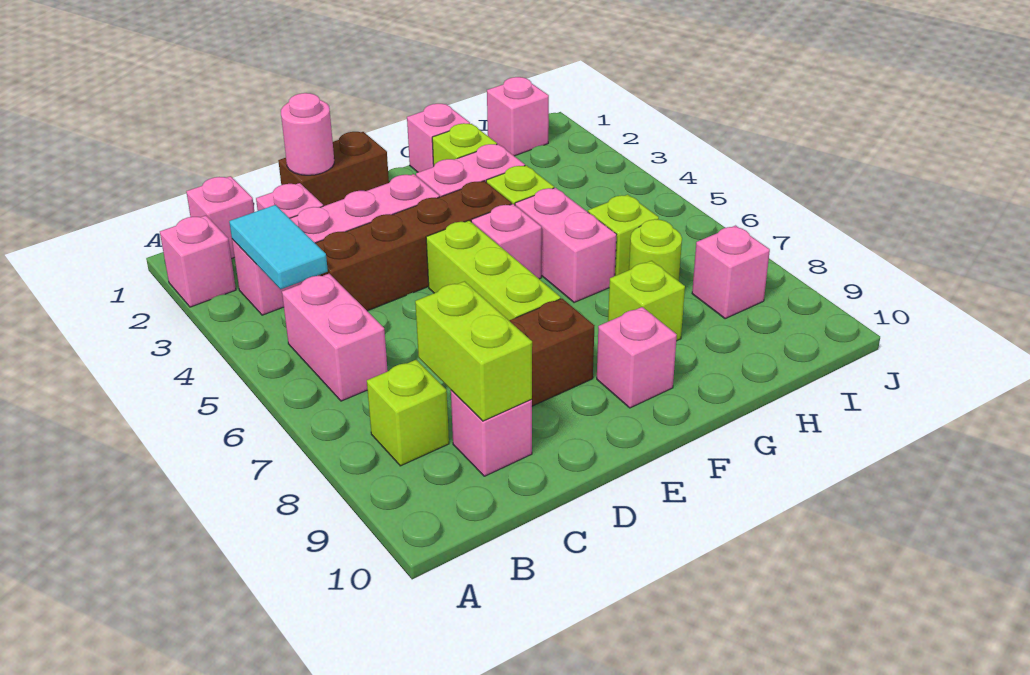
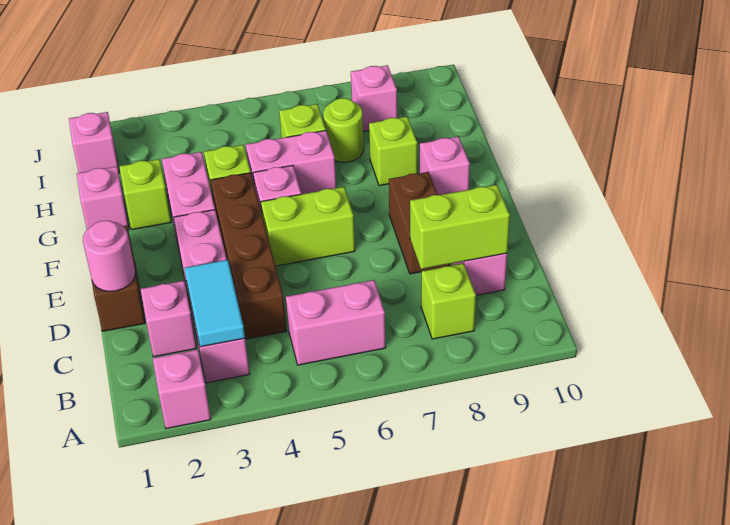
pink 1x1 brick [186,176,254,259] -> none
cyan 1x2 tile [229,205,328,289] -> cyan 1x2 tile turned to [184,260,245,347]
lime 1x3 brick [426,221,561,320] -> lime 1x2 brick [261,187,355,266]

